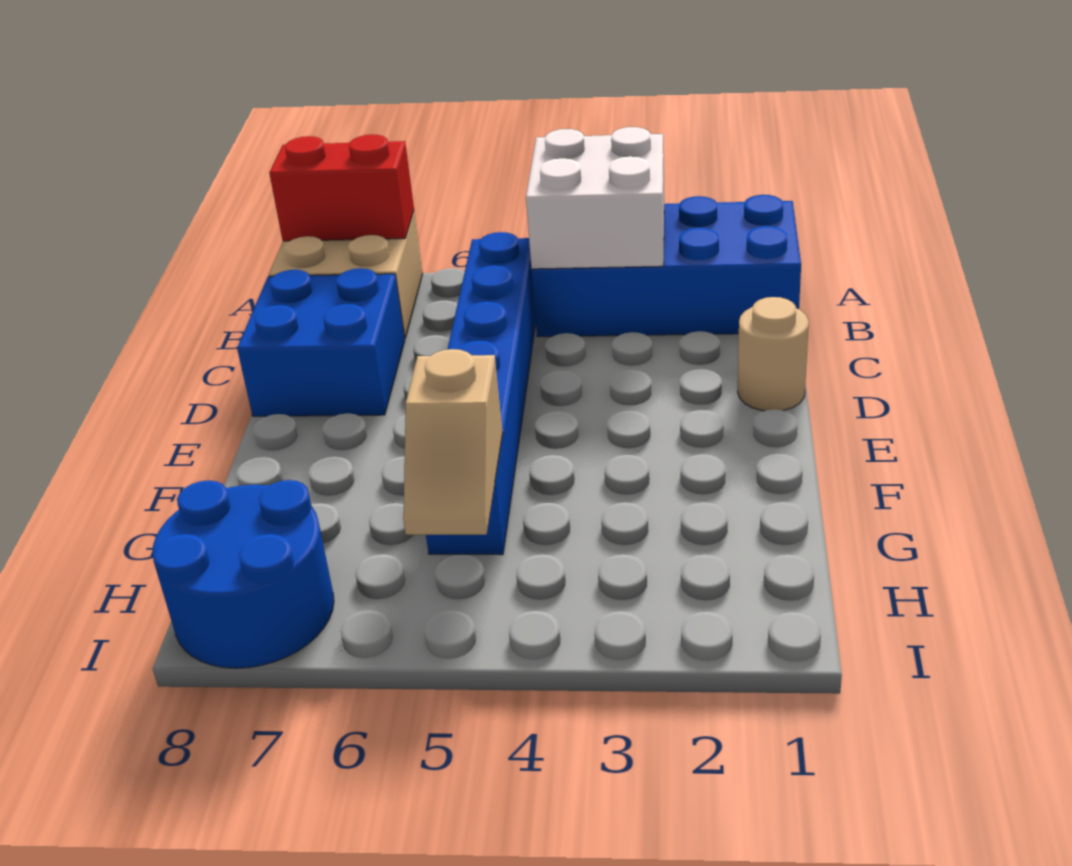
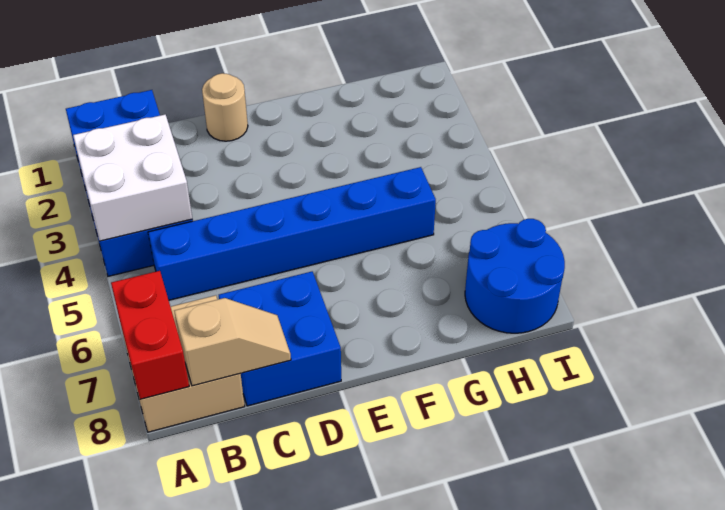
tan 1x2 slope [403,349,503,535] -> tan 1x2 slope moved to [174,298,291,386]

